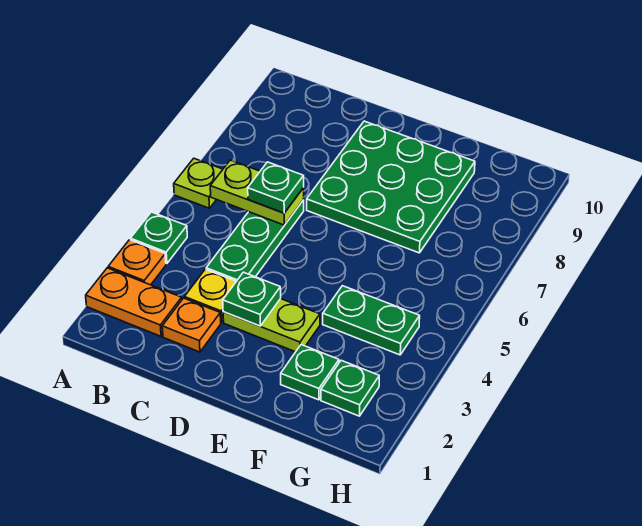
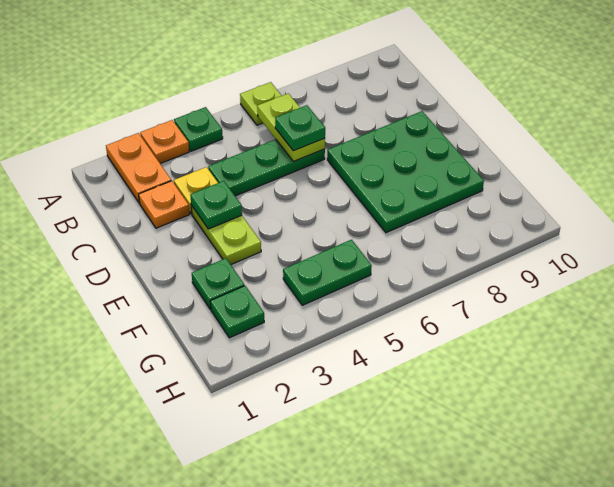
green 1x2 plate [323,286,420,355] -> green 1x2 plate turned to [283,240,372,305]

